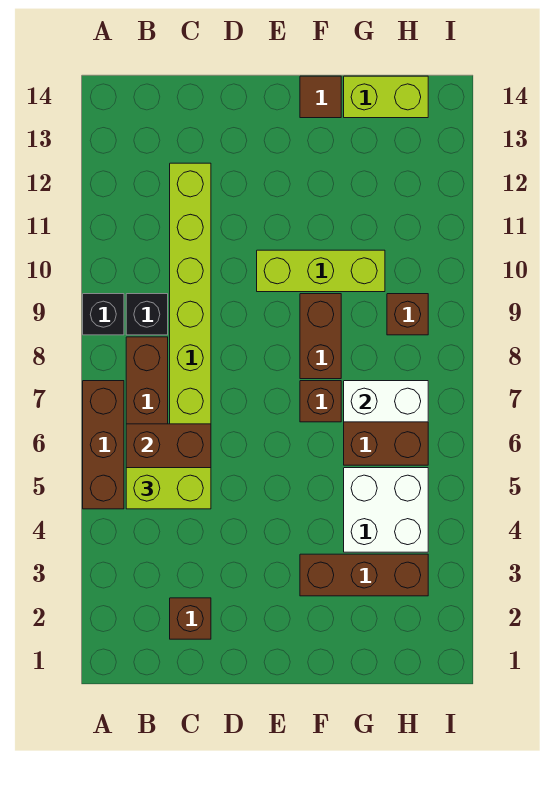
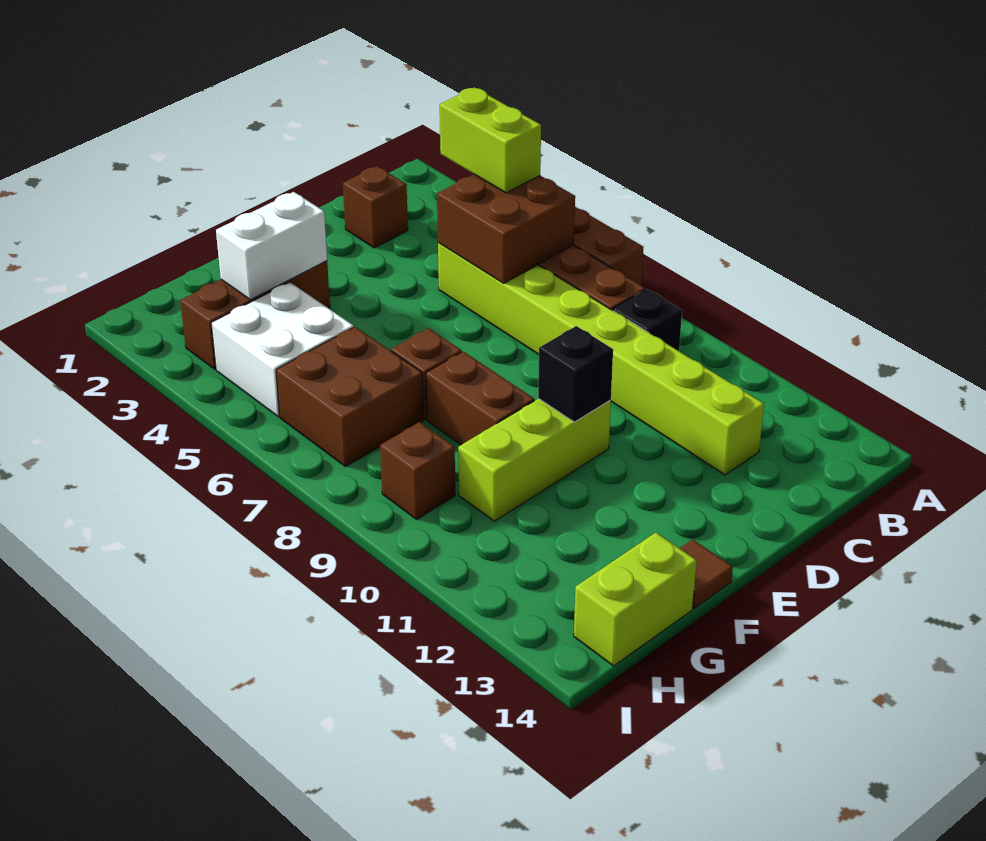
black 1x1 brick [83,294,124,335] -> black 1x1 brick moved to [538,326,613,422]
lime 1x2 brick [126,468,211,509] -> lime 1x2 brick turned to [440,87,541,193]
white 1x2 brick [344,381,428,422] -> white 1x2 brick moved to [216,192,327,300]

